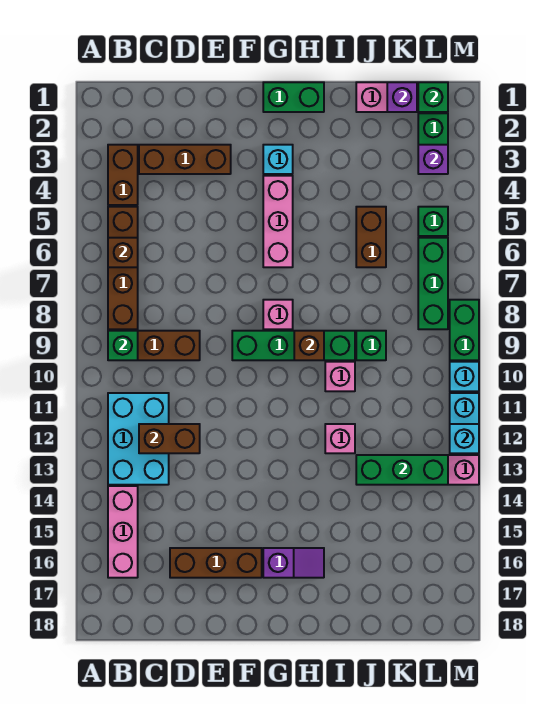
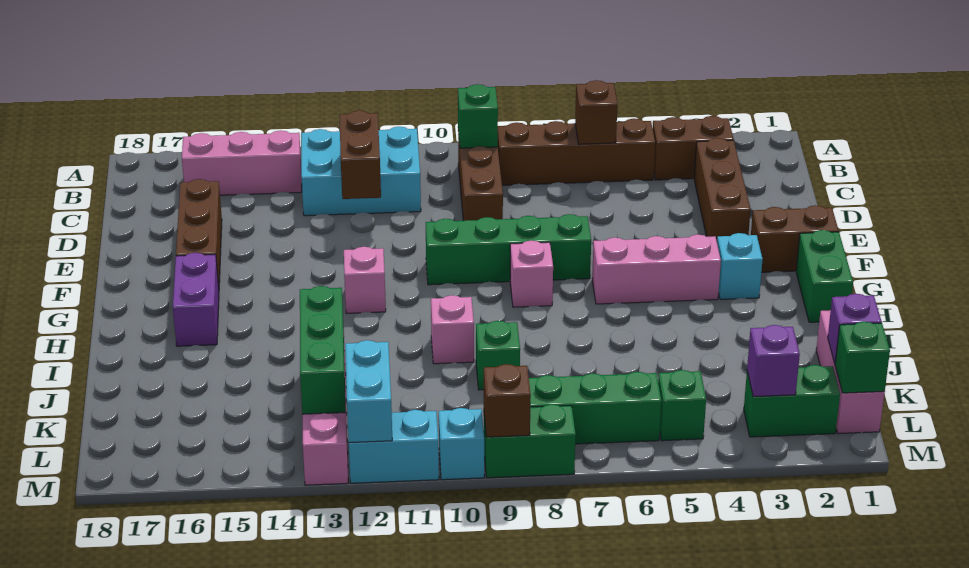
green 1x4 brick [232,331,355,360] -> green 1x4 brick turned to [425,214,591,285]
purple 1x2 slope [263,548,324,578] -> purple 1x2 brick [173,253,219,346]
brown 1x1 brick [294,331,324,360] -> brown 1x1 brick moved to [484,364,531,437]
pink 1x1 brick [325,424,355,453] -> pink 1x1 brick moved to [344,247,386,313]
brown 1x2 brick [356,207,386,267] -> brown 1x2 brick moved to [751,205,839,272]
cyan 1x1 brick [450,424,479,453] -> cyan 1x2 brick [345,340,392,443]

